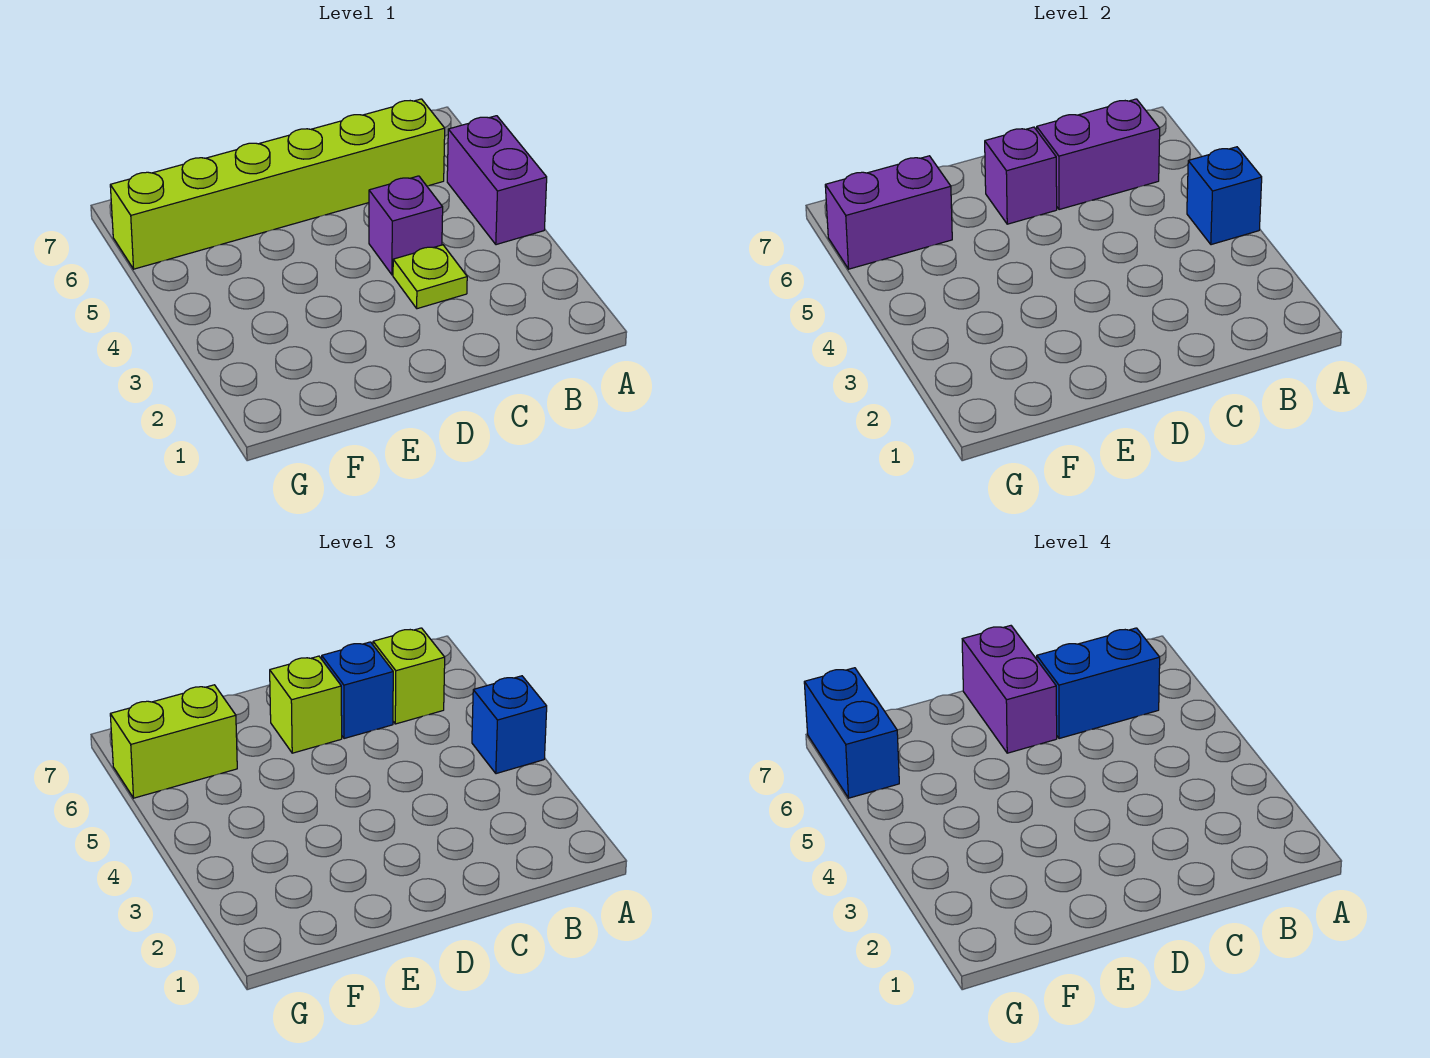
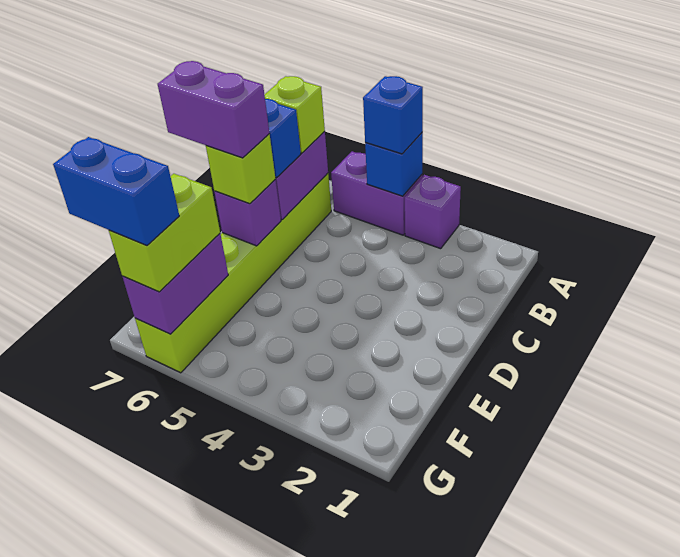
blue 1x2 brick [1037,628,1160,739] -> none
lime 1x1 plate [393,245,467,309] -> none
purple 1x1 brick [369,176,443,275] -> purple 1x1 brick moved to [405,175,461,249]

